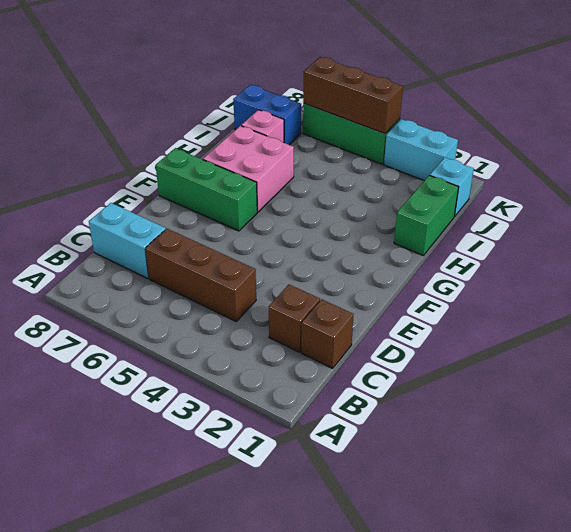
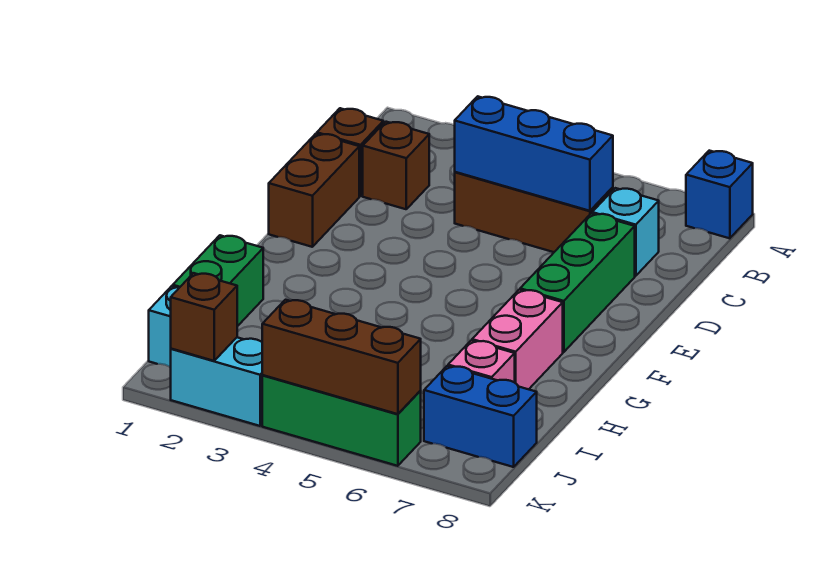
none -> blue 1x1 brick [686,151,753,238]
none -> blue 1x3 brick [455,96,613,211]
cyan 1x2 brick [89,203,166,279] -> cyan 1x1 brick [592,188,659,276]
none -> brown 1x2 brick [269,134,359,247]
green 1x3 brick [156,148,257,231] -> green 1x3 brick turned to [520,213,635,352]
pink 2x2 brick [203,126,294,212] -> pink 1x2 brick [472,290,563,389]
none -> brown 1x1 brick [171,273,237,361]

